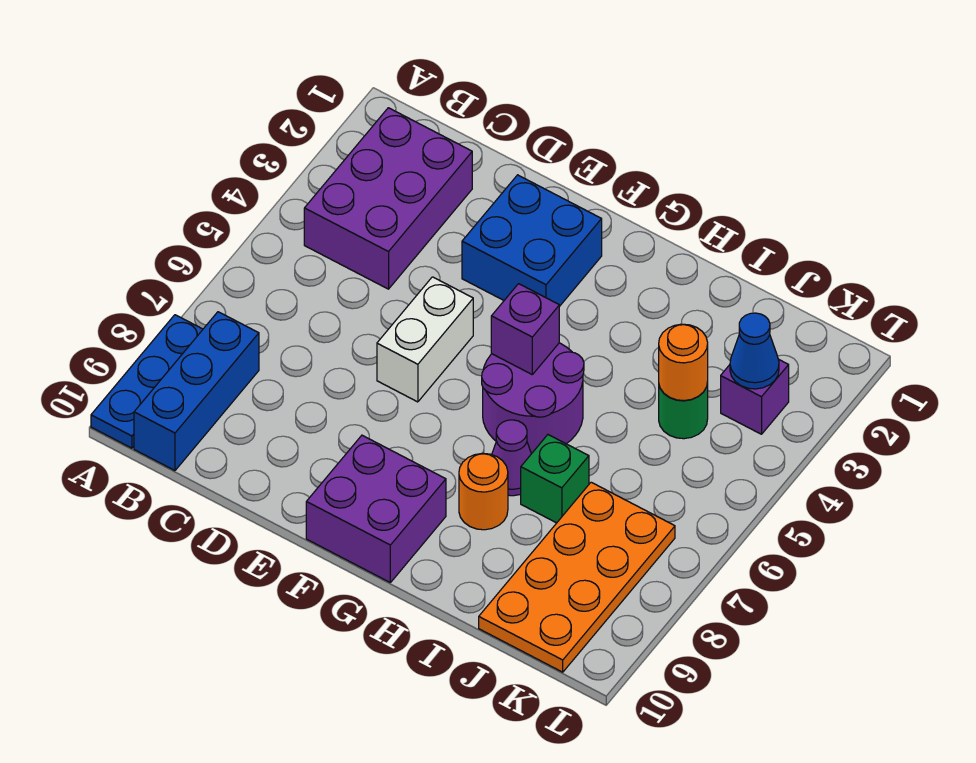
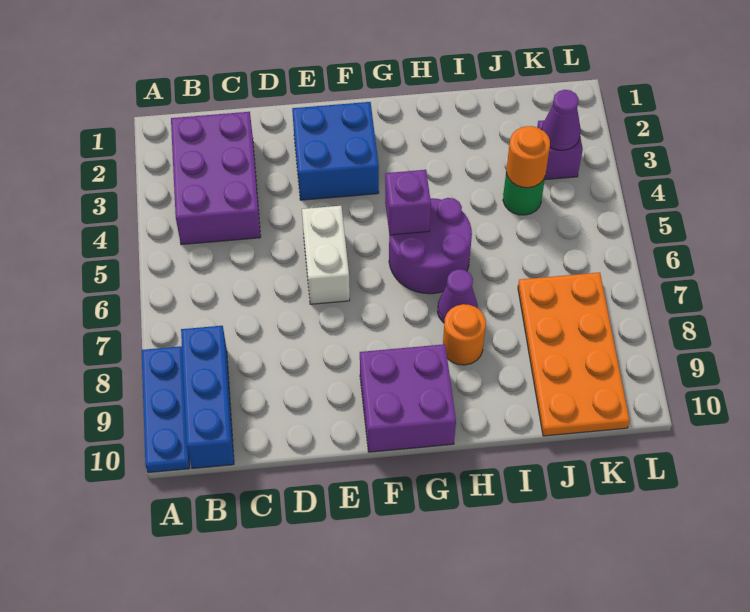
green 1x1 brick [521,435,589,523] -> none
blue 1x1 cone [730,313,779,389] -> purple 1x1 cone [541,90,581,150]

